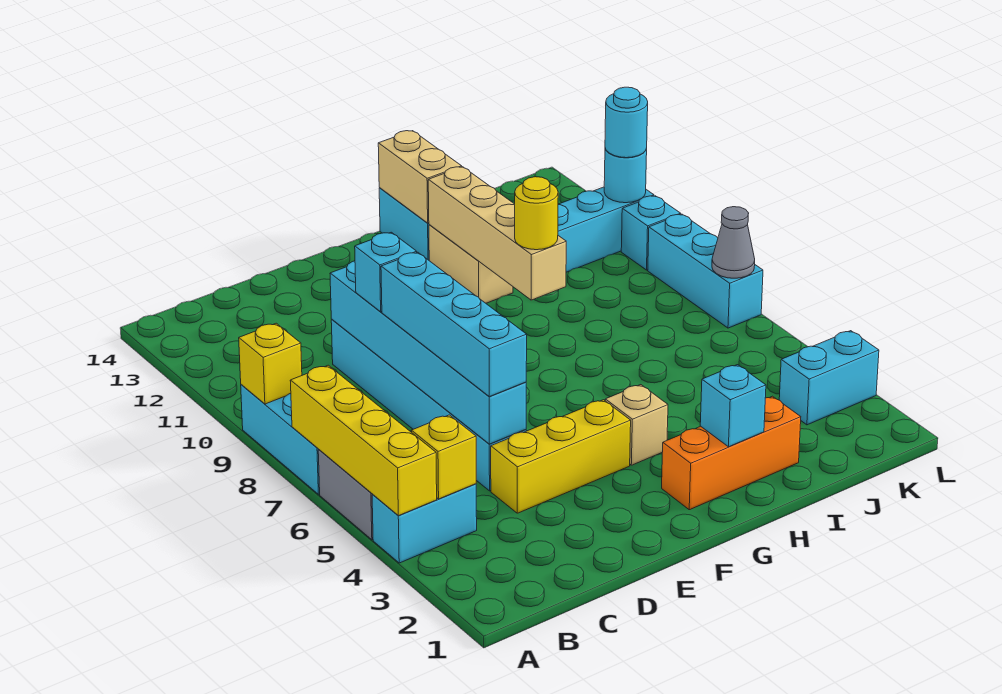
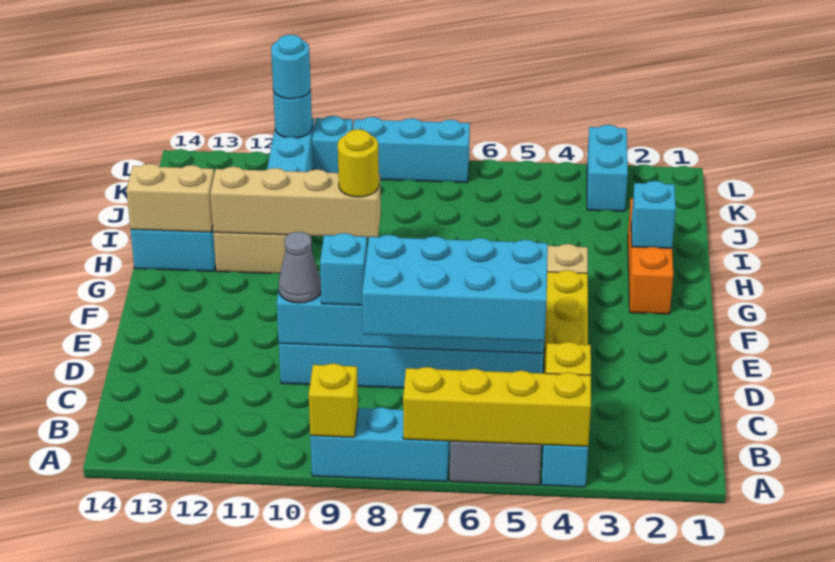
cyan 1x4 brick [381,252,527,397] -> cyan 2x4 brick [362,235,548,341]
grey 1x1 cone [712,207,755,278] -> grey 1x1 cone moved to [279,232,321,303]

